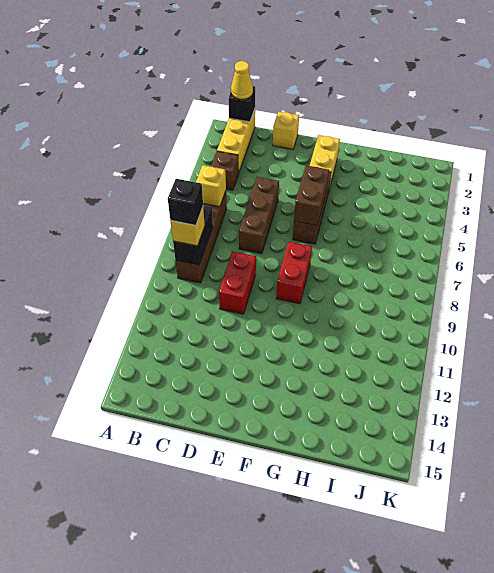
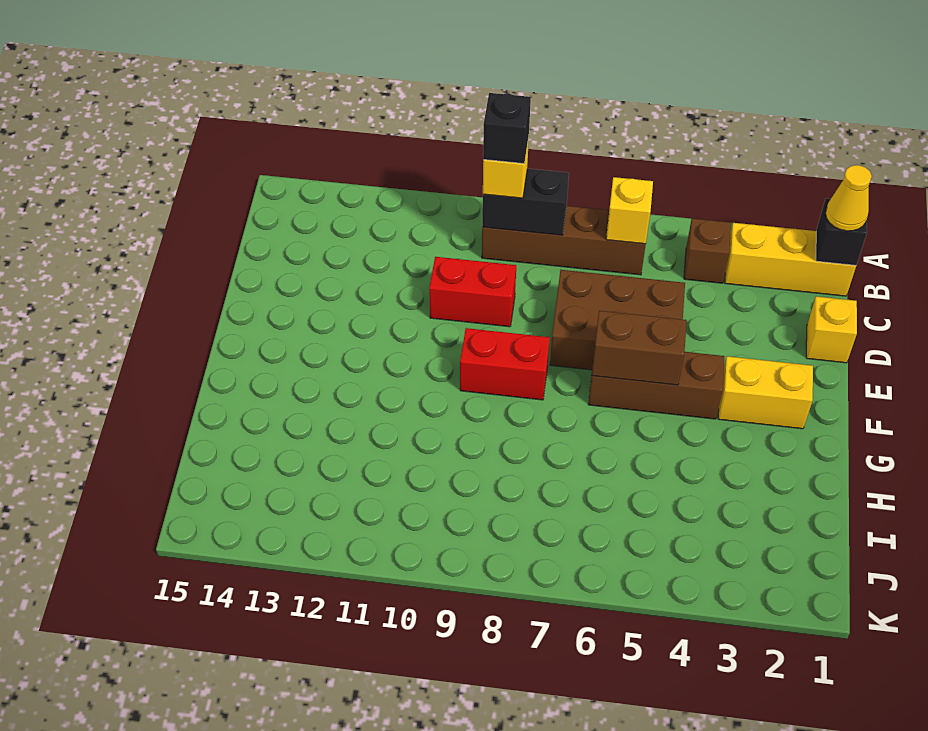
brown 1x3 brick [239,177,279,254] -> brown 2x3 brick [550,270,685,370]

